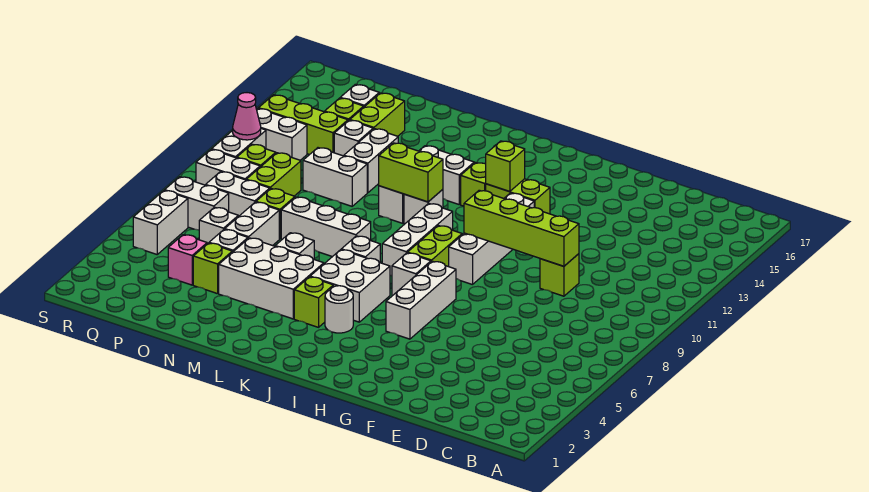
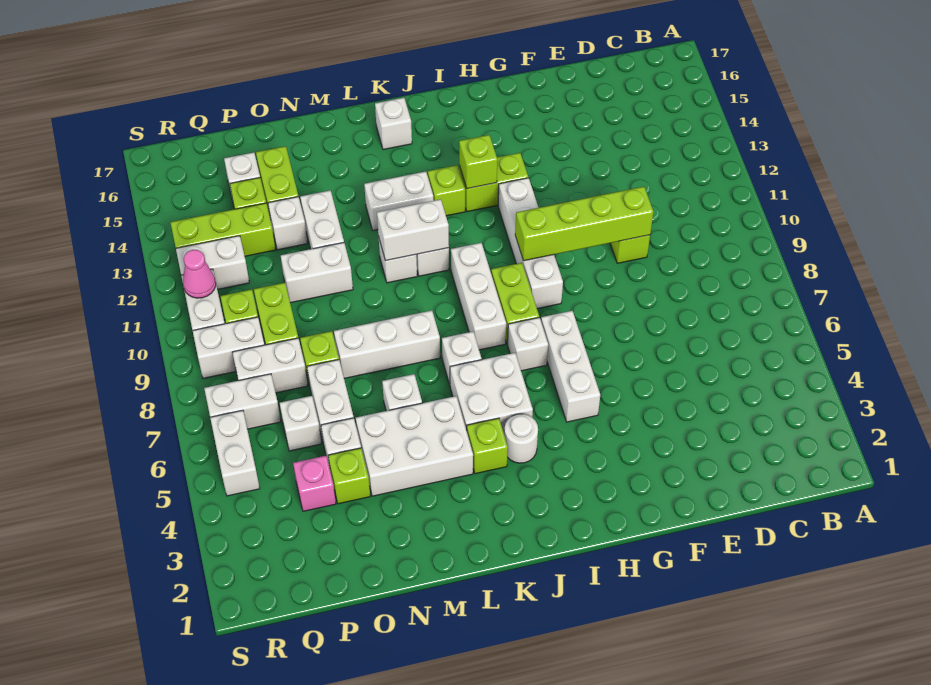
lime 1x2 brick [379,143,443,202] -> white 1x2 brick [377,199,449,261]
none -> white 1x1 brick [375,98,412,150]

